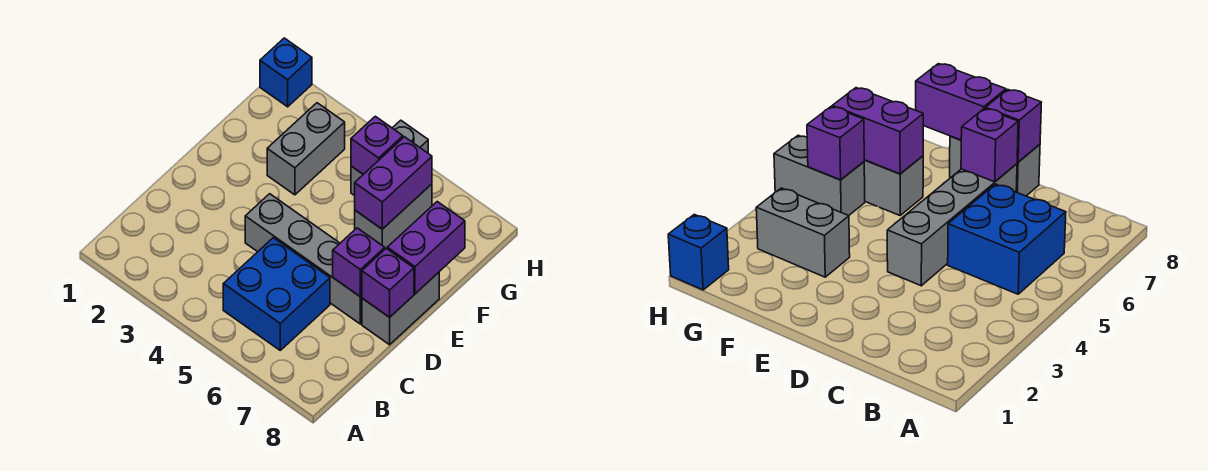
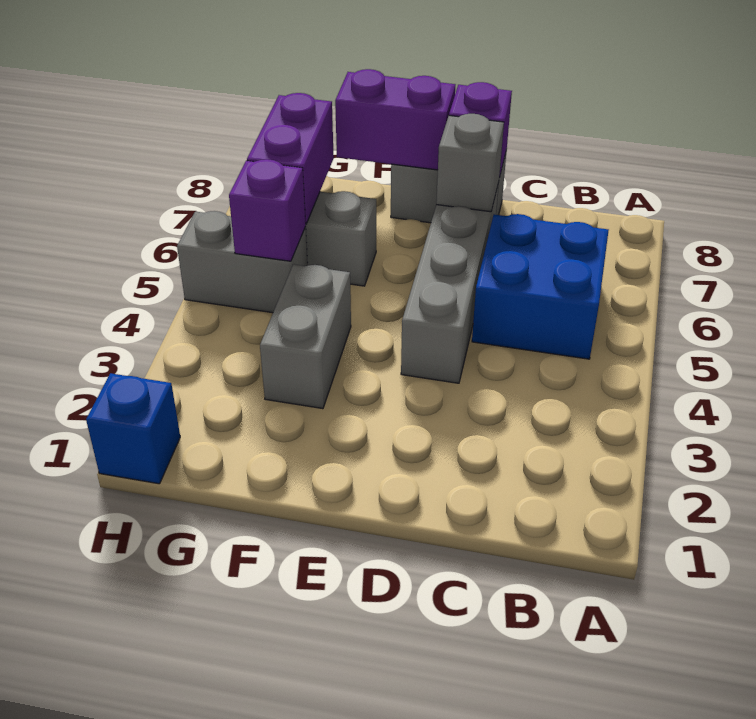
purple 1x1 brick [333,228,385,297] -> grey 1x1 brick [436,114,504,212]
grey 1x2 brick [267,103,345,195] -> grey 1x2 brick turned to [260,264,351,409]
purple 1x2 brick [355,137,432,229] -> purple 1x2 brick turned to [247,93,334,224]

